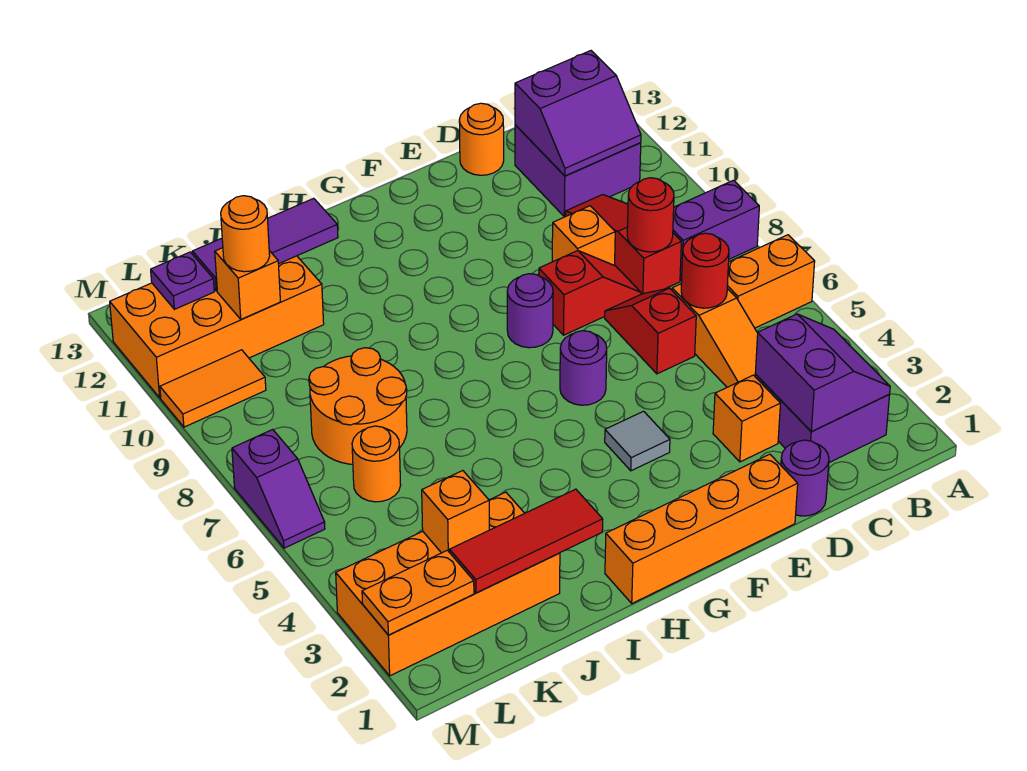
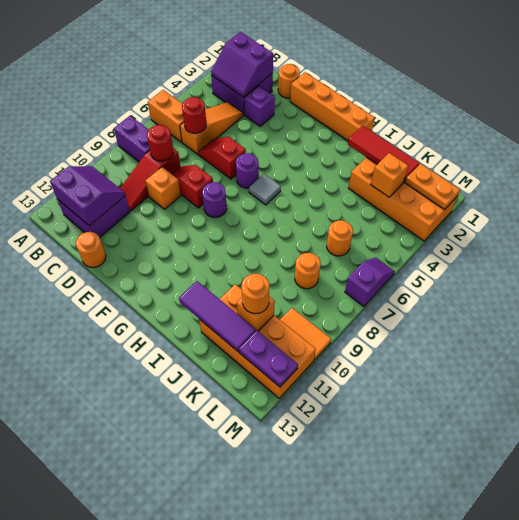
purple 2x2 slope [755,314,890,431] -> purple 2x2 slope turned to [211,32,273,97]
purple 1x1 round brick [781,440,829,516] -> orange 1x1 round brick [278,64,300,98]
orange 1x1 brick [713,375,780,462] -> purple 1x1 brick [244,86,275,126]
red 1x2 slope [605,288,696,374] -> red 1x2 slope turned to [198,137,246,179]
grey 1x1 tile [605,411,670,471] -> grey 1x1 tile moved to [249,174,281,205]
orange 2x2 round brick [309,348,407,464] -> orange 1x1 round brick [295,253,321,289]
purple 1x1 plate [151,252,214,309] -> purple 1x2 plate [239,330,298,387]

